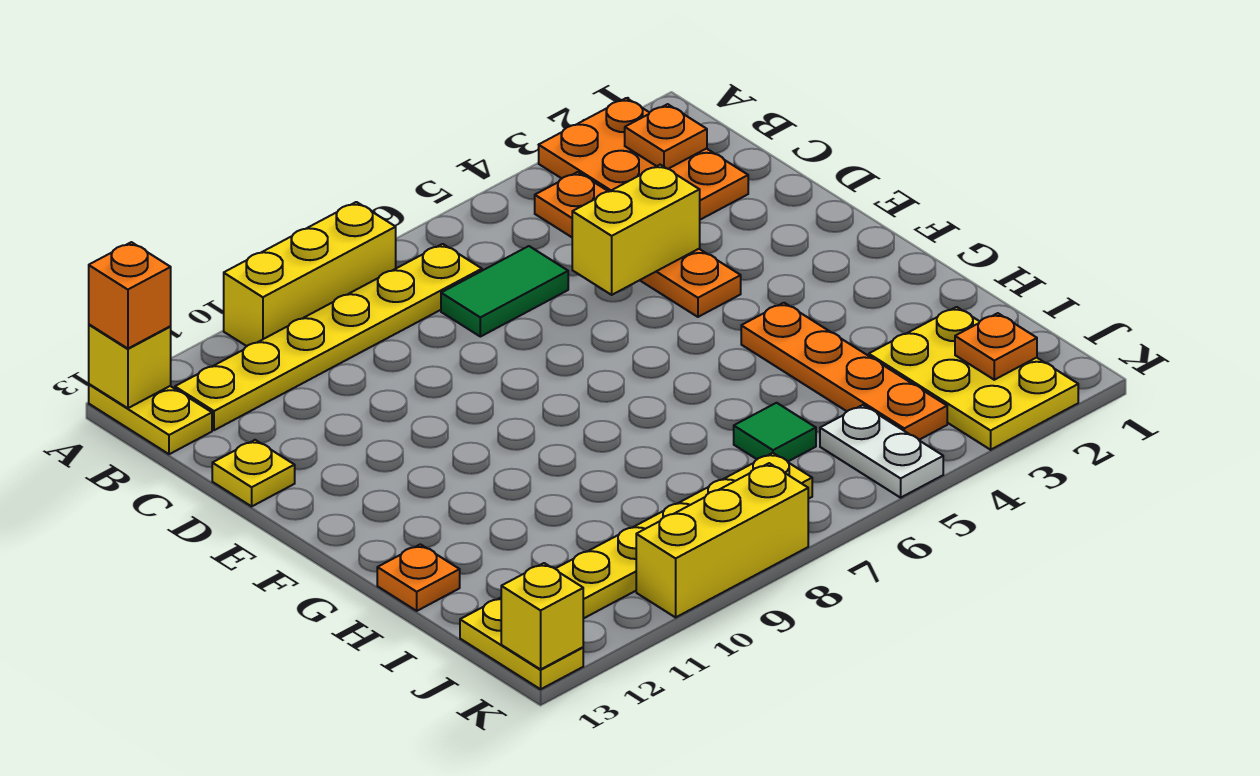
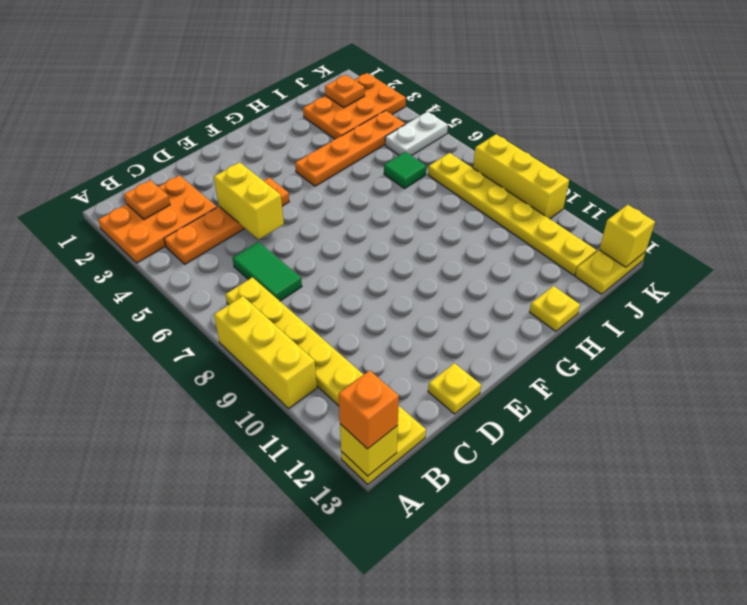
orange 1x1 plate [377,544,460,611] -> yellow 1x1 plate [530,286,580,331]
yellow 2x3 plate [869,307,1078,450] -> orange 2x3 plate [303,73,406,139]

